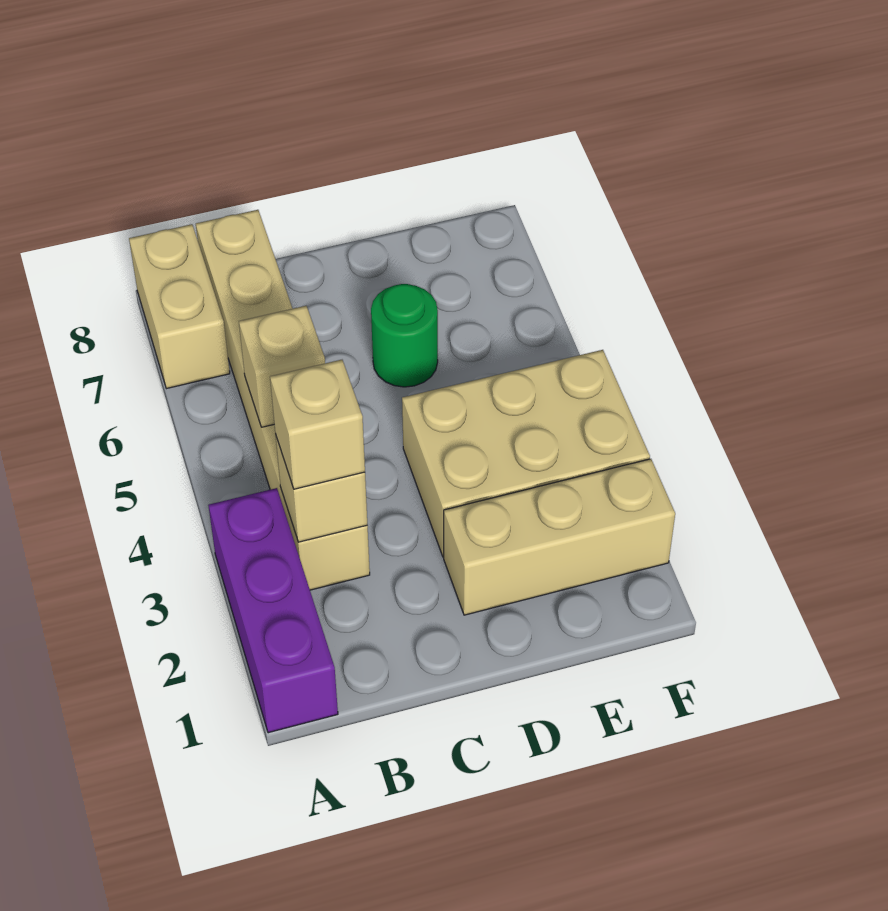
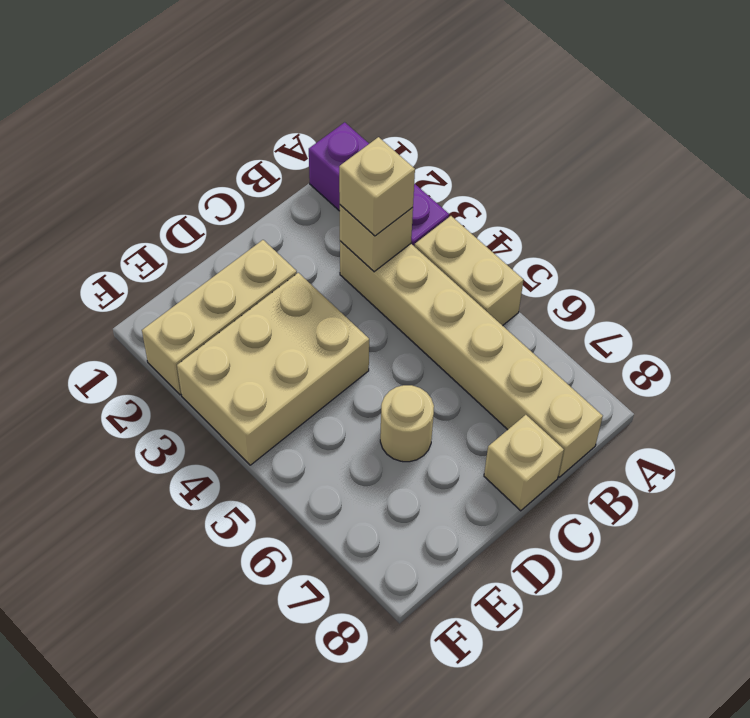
tan 1x2 brick [129,224,230,389] -> tan 1x2 brick moved to [415,216,524,326]
tan 1x1 brick [239,306,325,427] -> tan 1x1 brick moved to [484,415,564,511]
green 1x1 round brick [371,284,438,387] -> tan 1x1 round brick [380,385,434,462]

